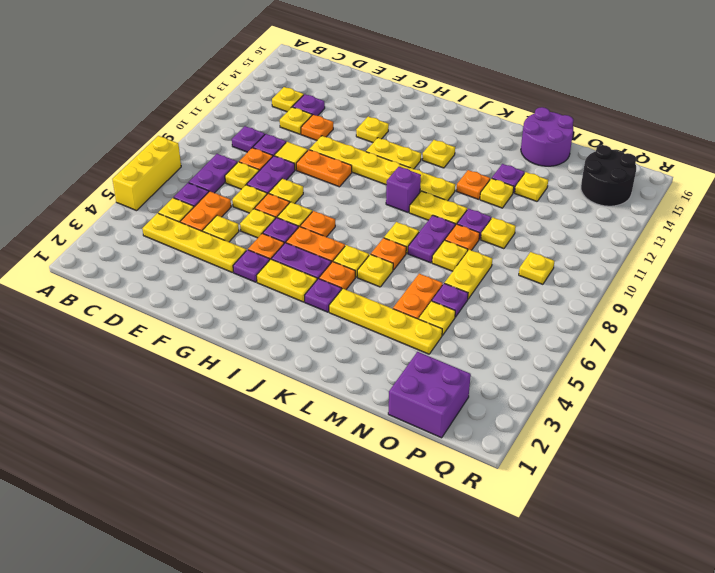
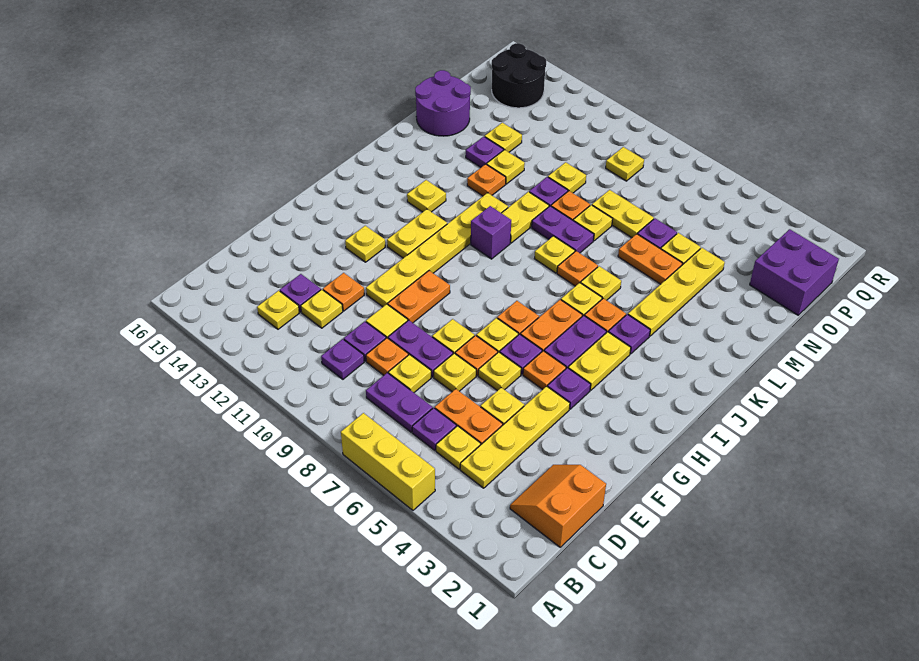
none -> orange 2x2 slope [510,465,606,547]

